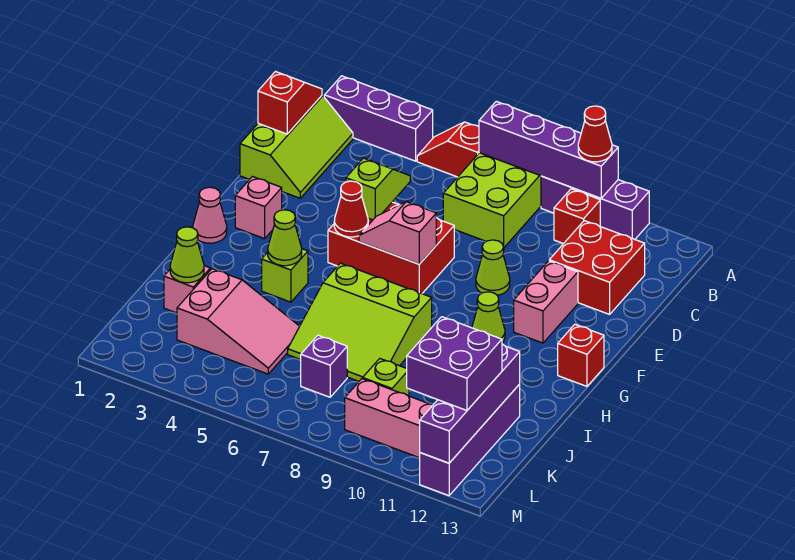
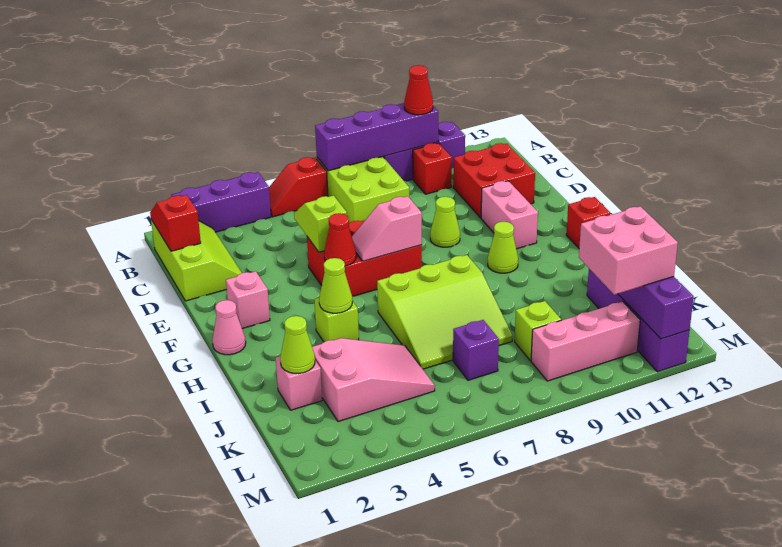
purple 2x2 brick [407,317,502,410] -> pink 2x2 brick [579,206,678,295]

